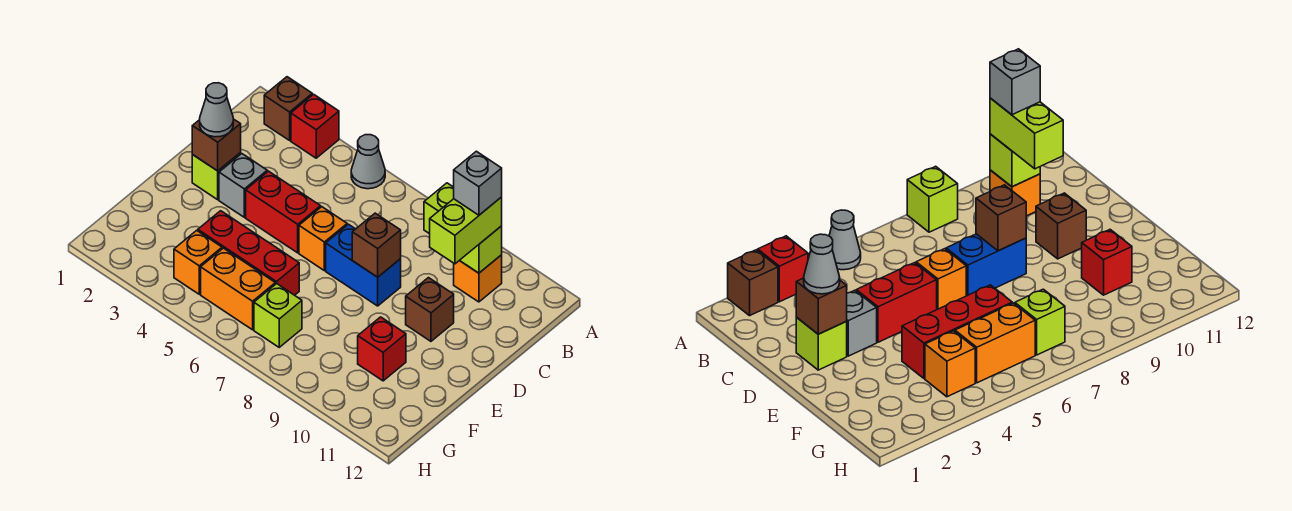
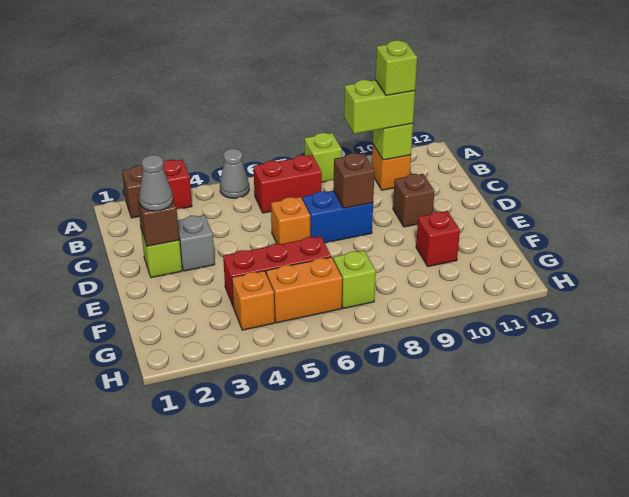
lime 1x2 brick [430,197,502,264] -> lime 1x2 brick turned to [344,80,415,134]
grey 1x1 brick [454,151,502,215] -> lime 1x1 brick [375,40,417,96]
red 1x2 brick [246,171,321,253] -> red 1x2 brick moved to [253,155,322,213]

